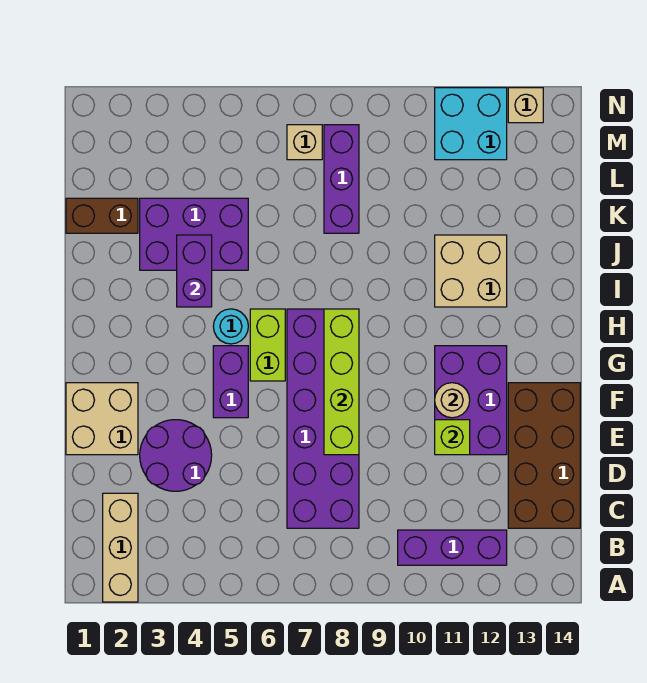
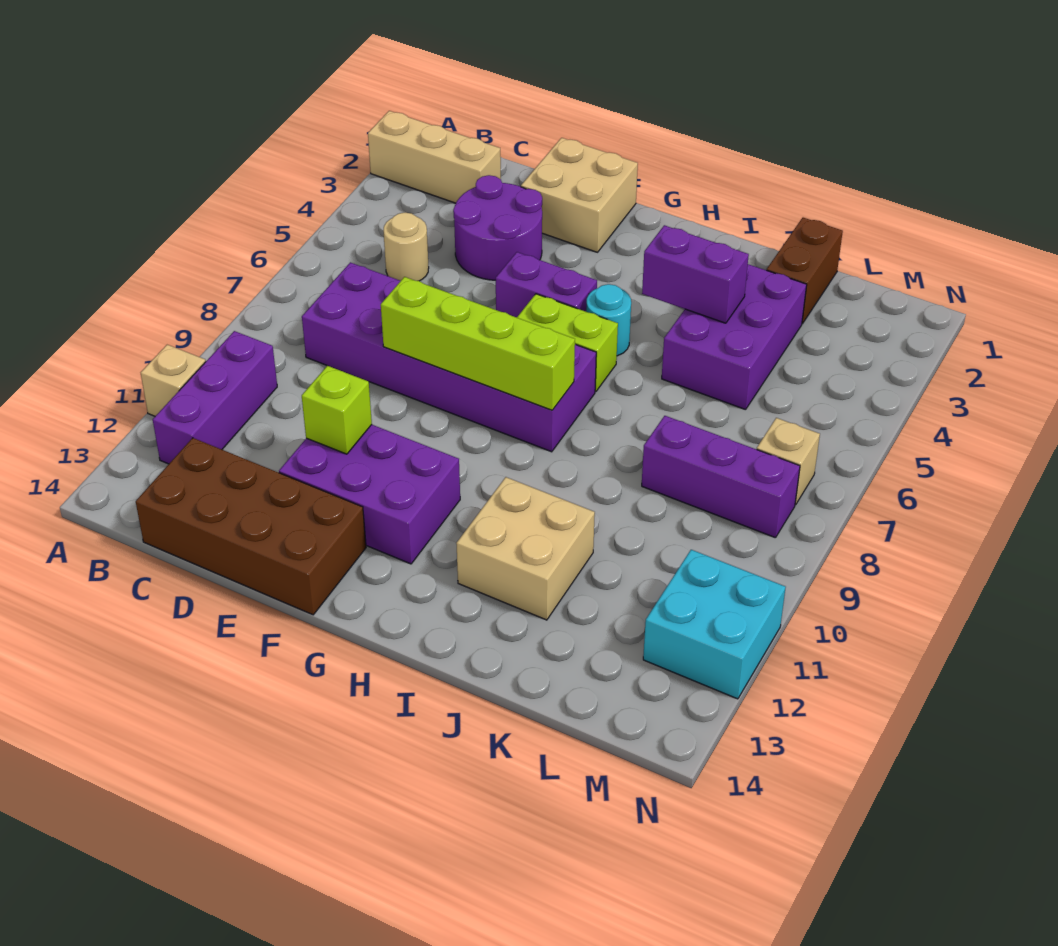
tan 1x1 round brick [435,383,470,418] -> tan 1x1 round brick moved to [383,213,429,281]
tan 1x1 brick [508,88,543,123] -> tan 1x1 brick moved to [141,345,206,416]

